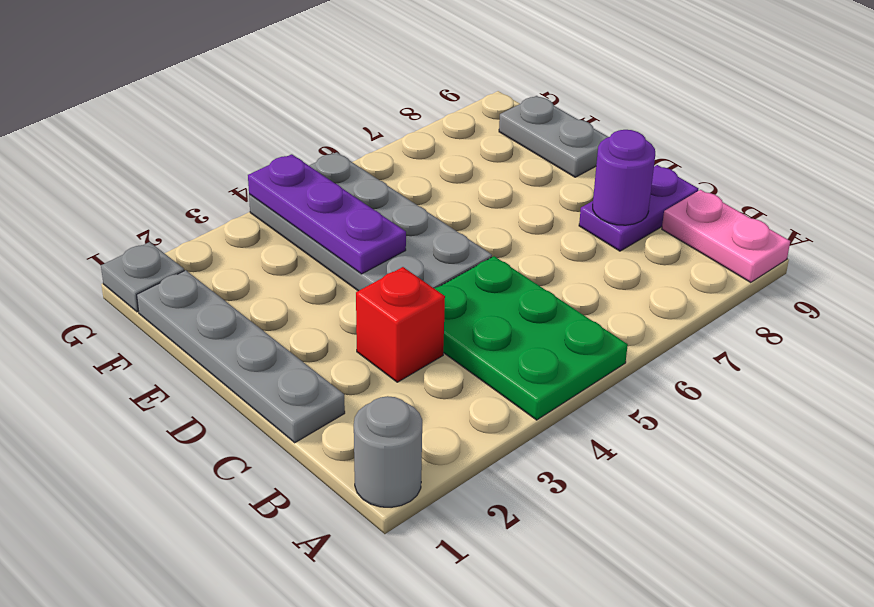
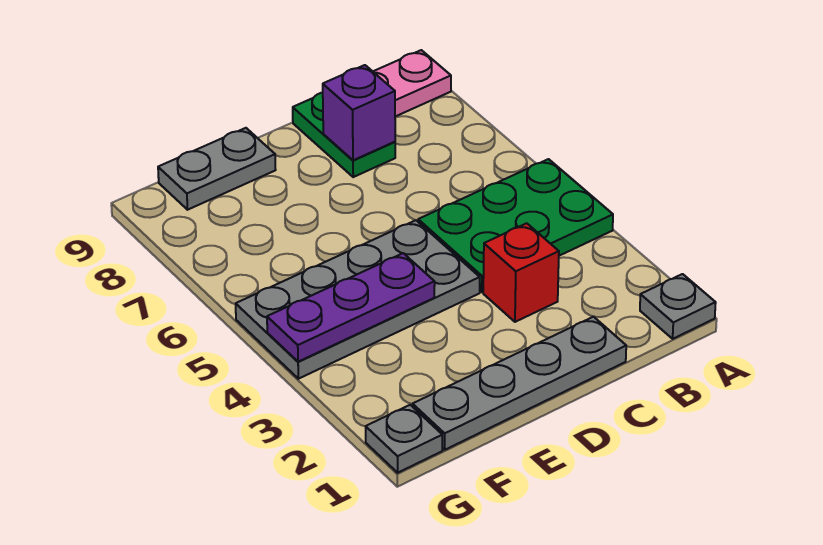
grey 1x1 round brick [354,396,422,507] -> grey 1x1 plate [640,274,716,339]
purple 1x2 plate [579,165,698,251] -> green 1x2 plate [293,93,395,177]
purple 1x1 round brick [593,130,655,225] -> purple 1x1 brick [323,65,395,160]

